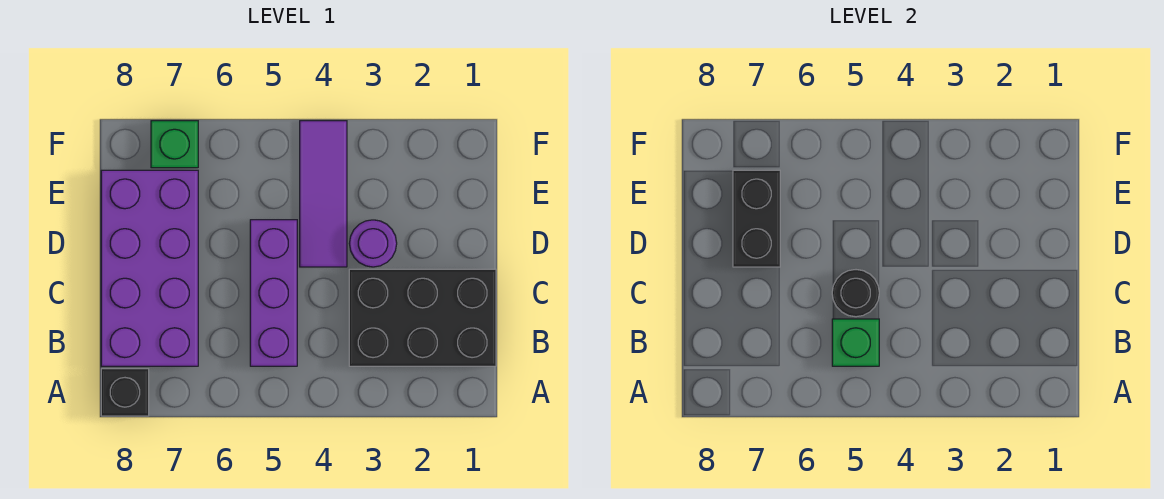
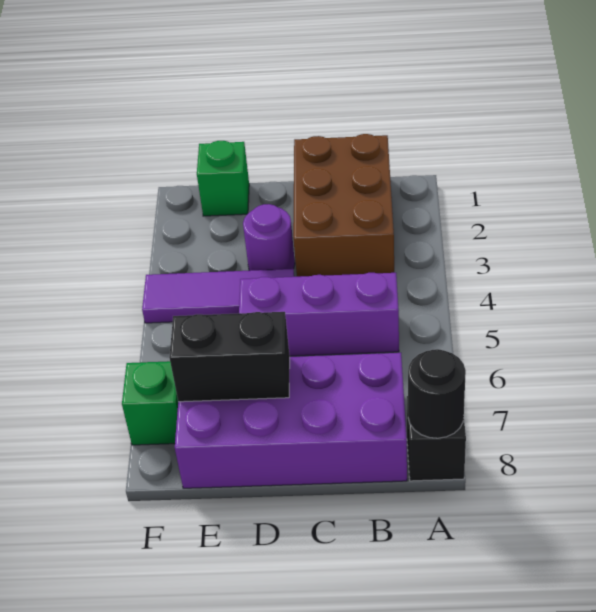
black 2x3 brick [349,269,496,366] -> brown 2x3 brick [293,134,394,277]
green 1x1 brick [832,319,879,366] -> green 1x1 brick moved to [197,141,249,216]
black 1x1 round brick [832,270,879,317] -> black 1x1 round brick moved to [408,349,466,438]

